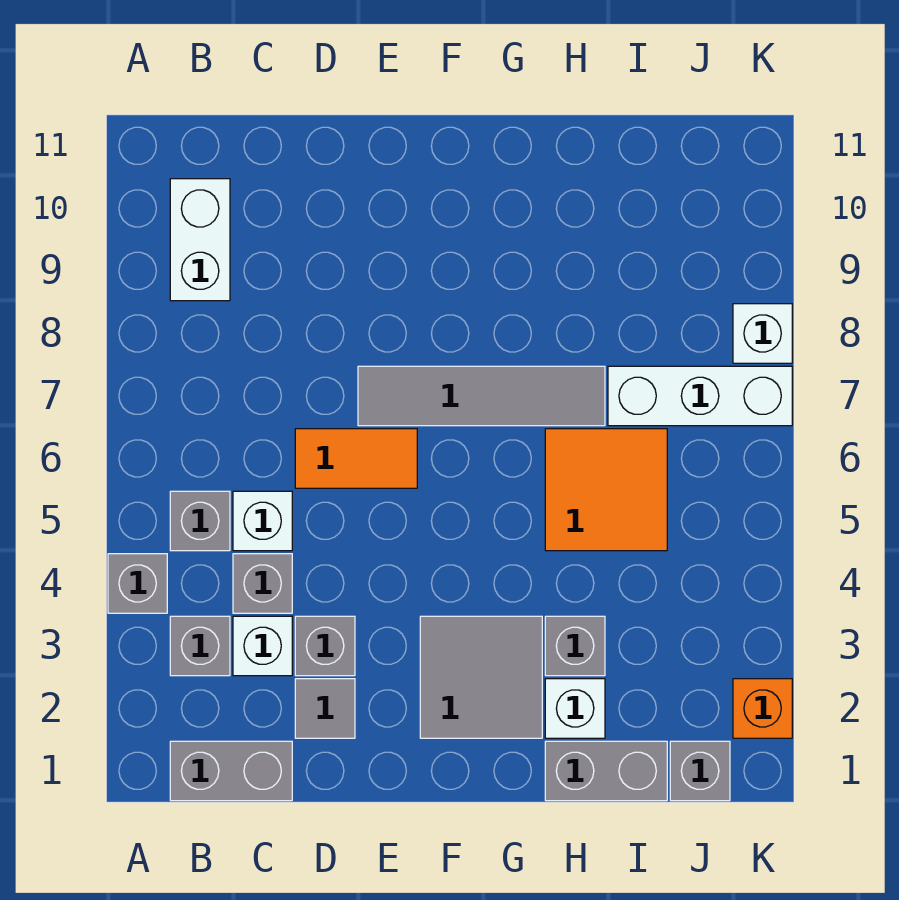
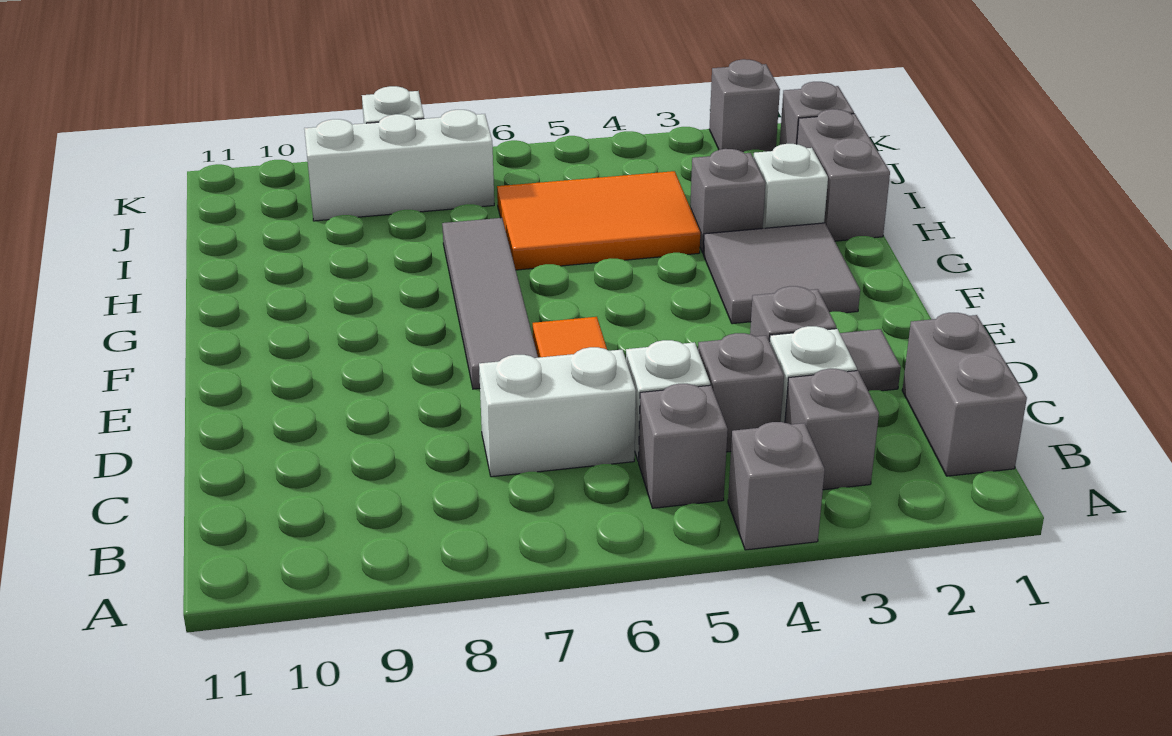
white 1x2 brick [170,179,230,301] -> white 1x2 brick moved to [479,347,636,477]
orange 2x2 tile [545,429,667,551] -> orange 2x3 tile [497,171,700,270]
white 1x3 brick [608,366,792,426] -> white 1x3 brick turned to [304,110,494,221]
orange 1x1 brick [733,679,792,738] -> grey 1x1 brick [709,59,780,152]

